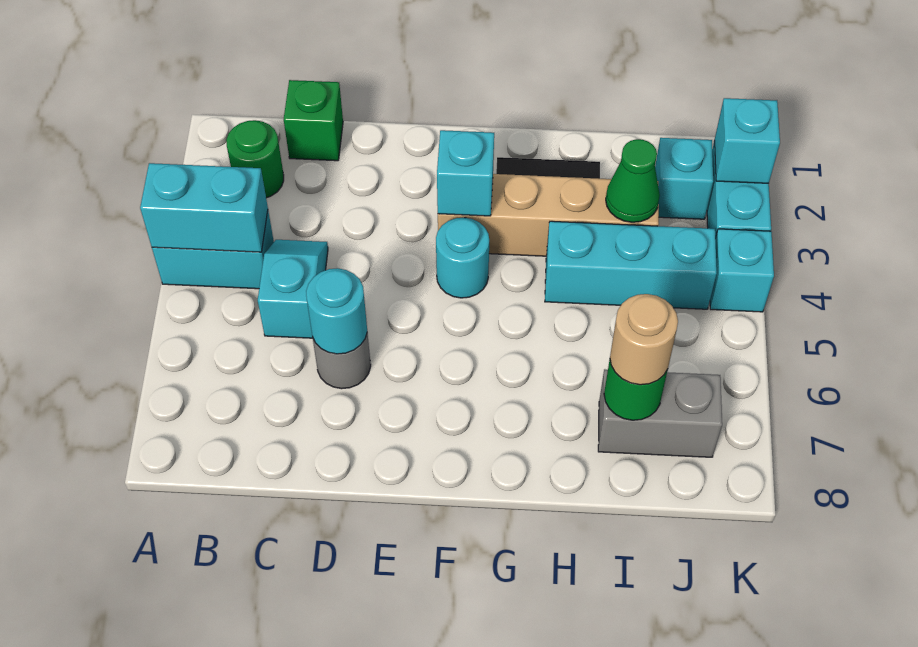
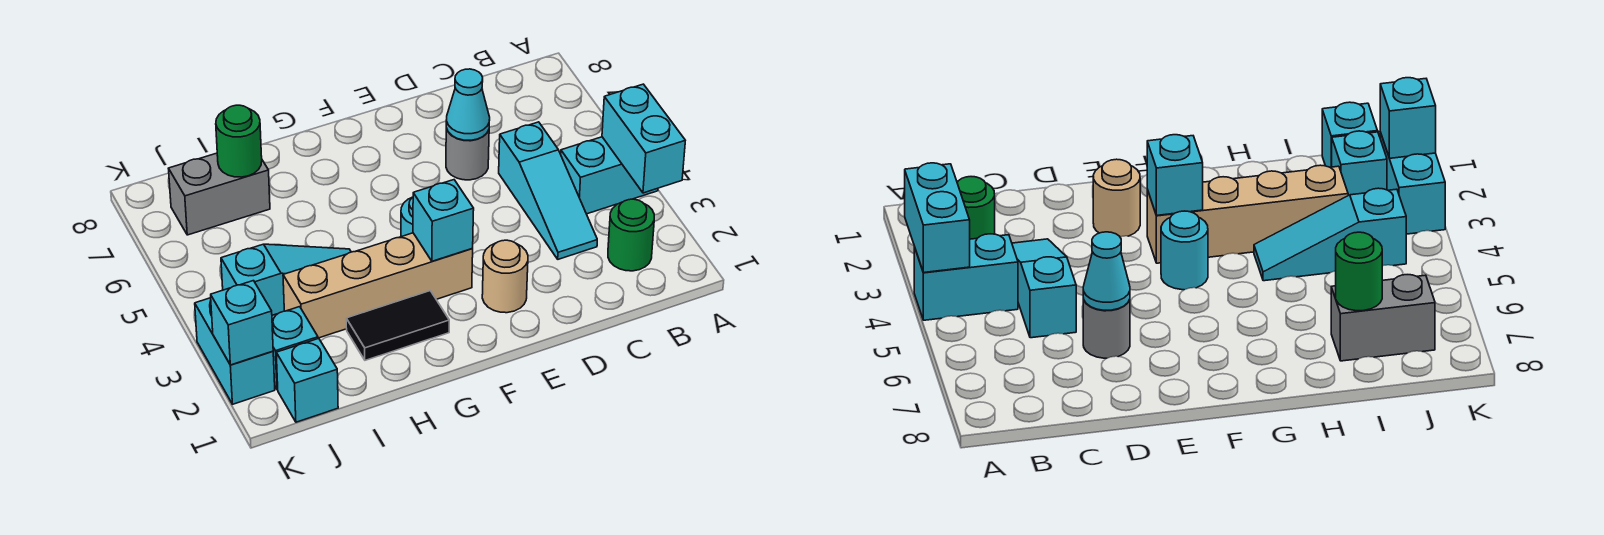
cyan 1x2 brick [140,163,268,252] -> cyan 1x2 brick turned to [602,84,685,193]
green 1x1 brick [284,80,343,161] -> none
cyan 1x2 slope [258,240,328,338] -> cyan 1x3 slope [499,122,597,259]
cyan 1x1 round brick [306,268,367,354] -> cyan 1x1 cone [446,69,490,140]
cyan 1x3 brick [545,221,717,309] -> cyan 1x3 slope [221,244,351,315]
green 1x1 cone [606,139,660,222] -> none
tan 1x1 round brick [610,294,678,385] -> tan 1x1 round brick moved to [482,240,528,313]
cyan 1x1 brick [710,229,774,312] -> cyan 1x1 brick moved to [276,338,338,422]

